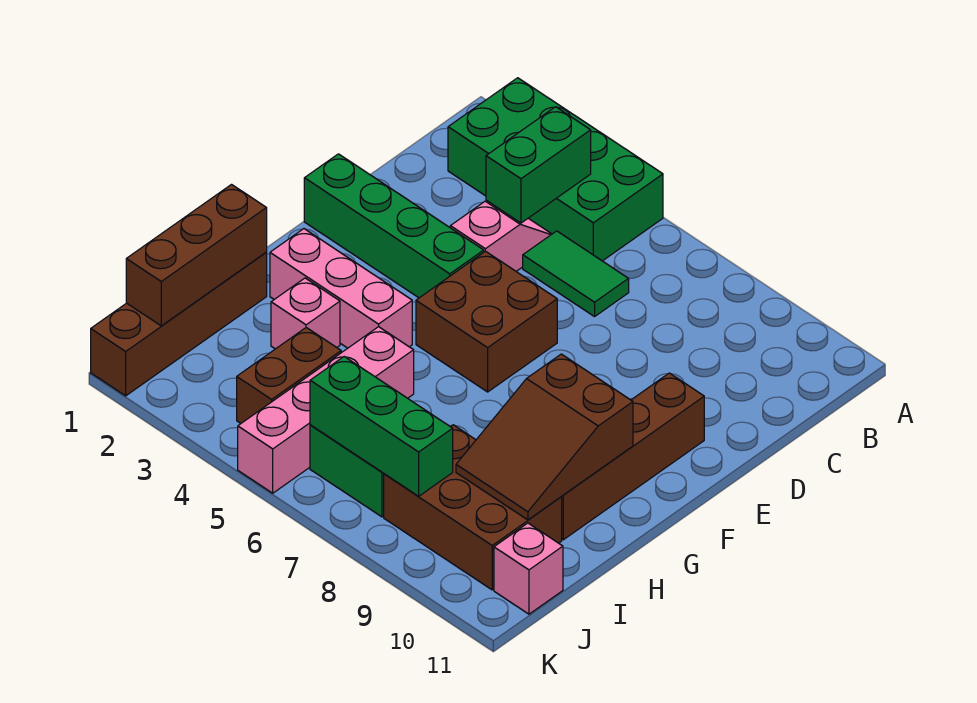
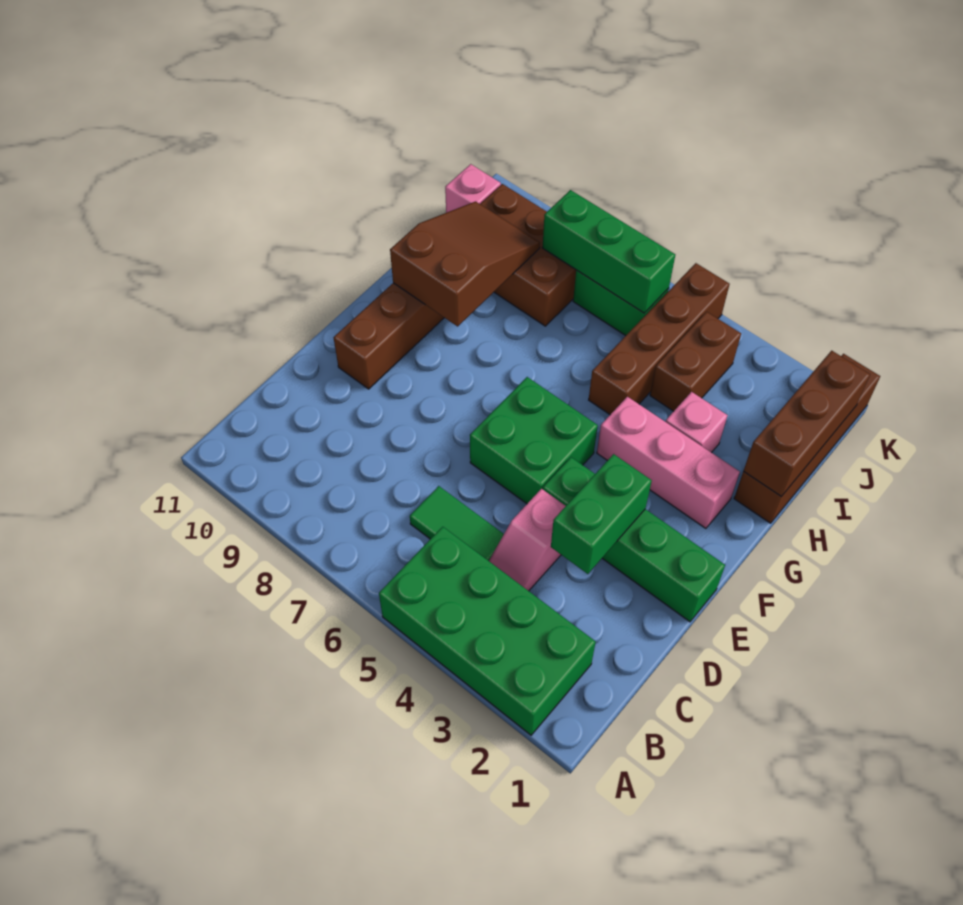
green 1x2 brick [486,107,591,223] -> green 1x2 brick moved to [551,454,652,574]
brown 2x2 brick [416,251,557,392] -> green 2x2 brick [470,377,598,504]
pink 1x4 brick [238,327,414,493] -> brown 1x4 brick [589,263,730,415]

